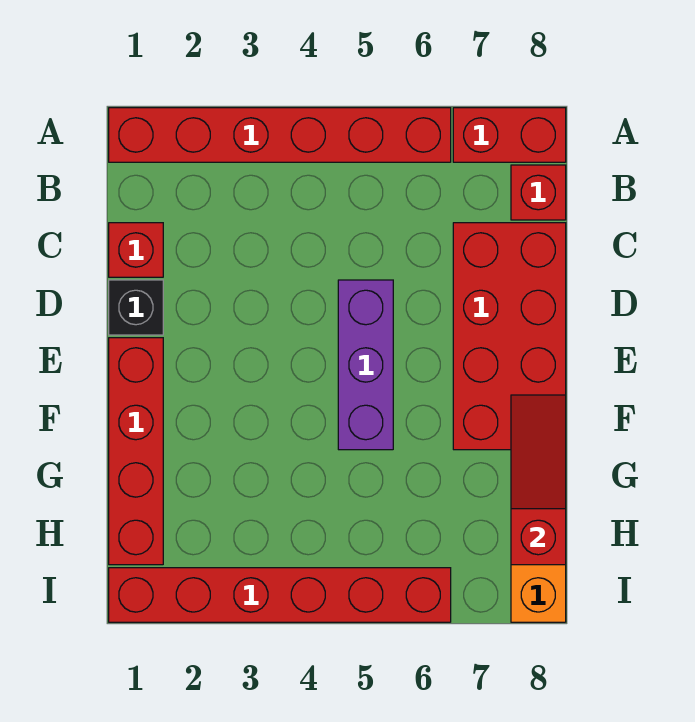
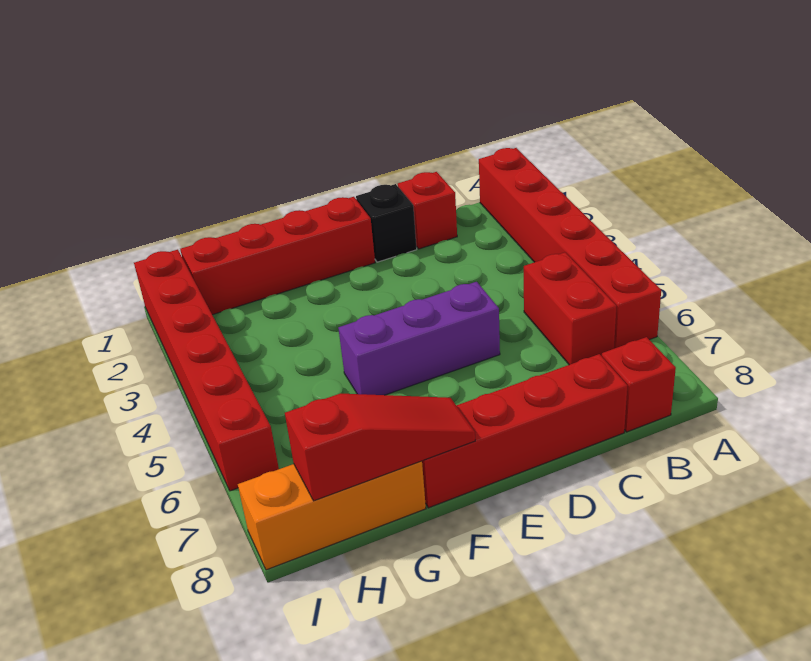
red 1x2 brick [453,108,566,162] -> red 1x2 brick moved to [524,252,617,365]
red 2x4 brick [453,223,566,450] -> red 1x4 brick [422,354,628,508]

